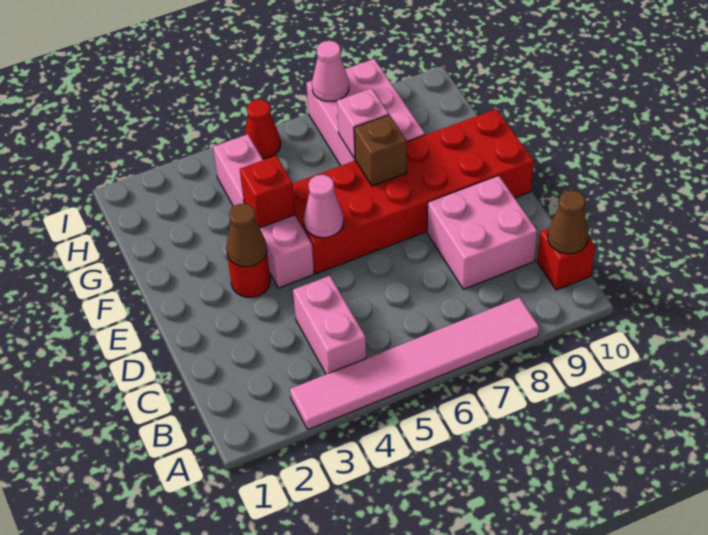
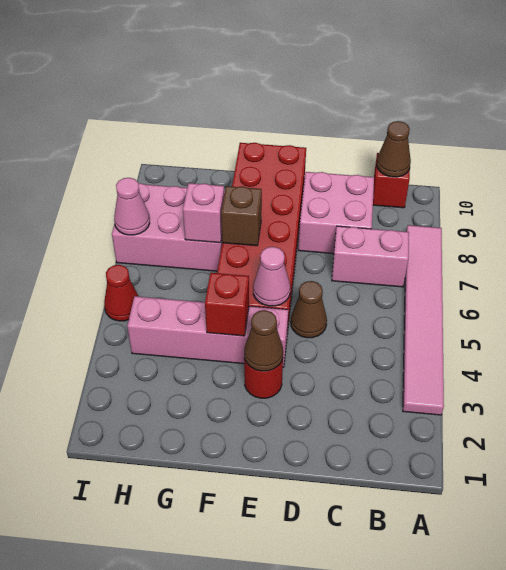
pink 1x2 brick [293,276,366,374] -> pink 1x2 brick moved to [332,226,409,287]
none -> brown 1x1 cone [291,281,327,338]

